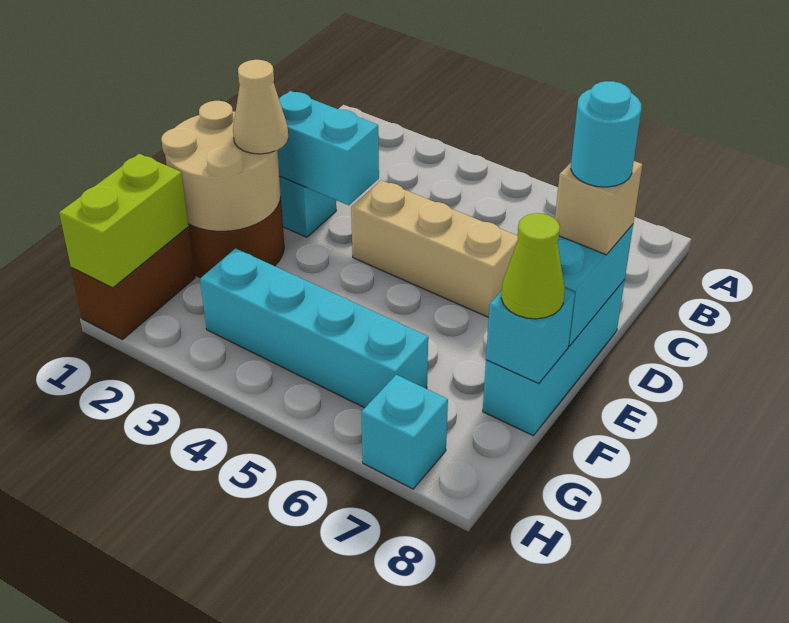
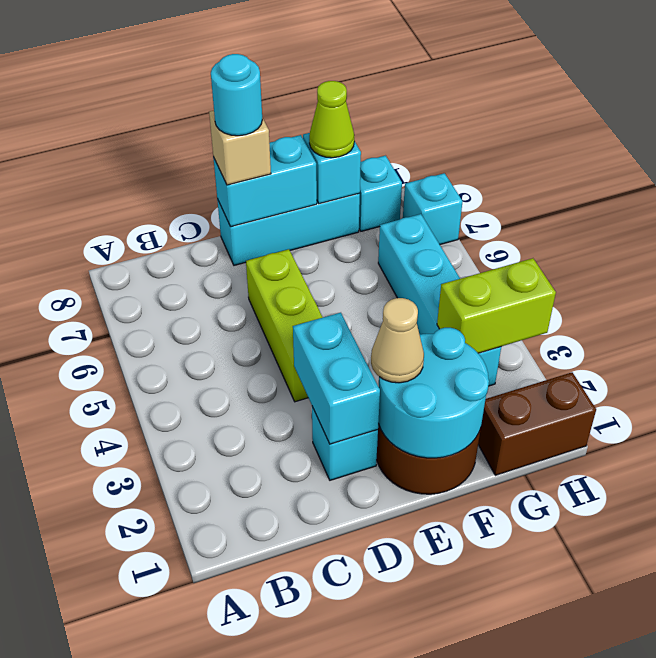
tan 1x3 brick [351,180,518,317] -> lime 1x3 brick [246,249,323,402]
tan 2x2 round brick [161,101,281,231] -> cyan 2x2 round brick [378,328,489,458]
lime 1x2 brick [59,154,189,288] -> lime 1x2 brick moved to [437,258,556,353]
none -> cyan 1x1 brick [359,156,402,231]

